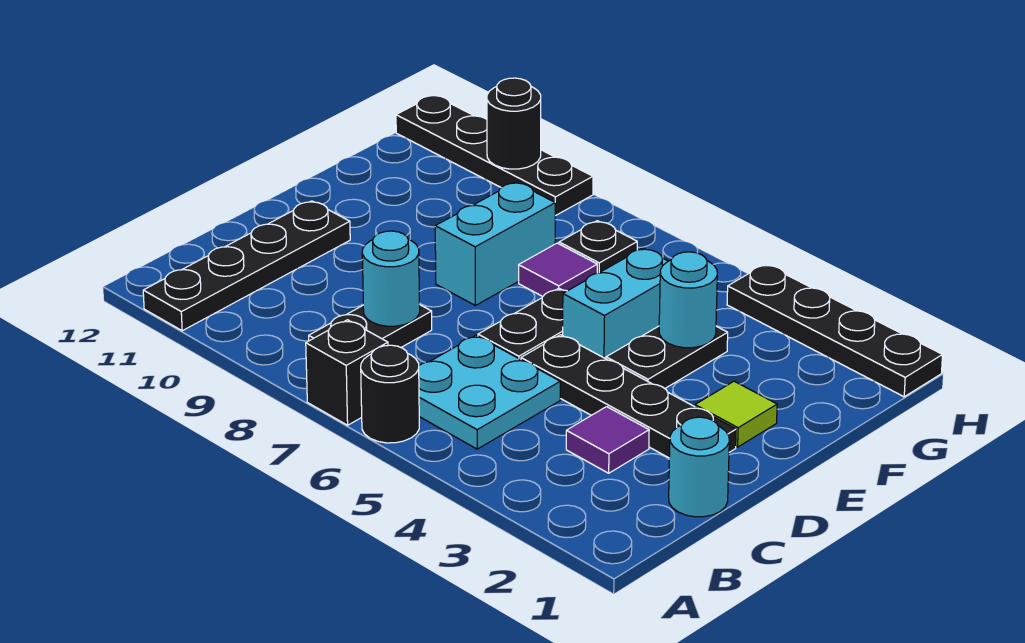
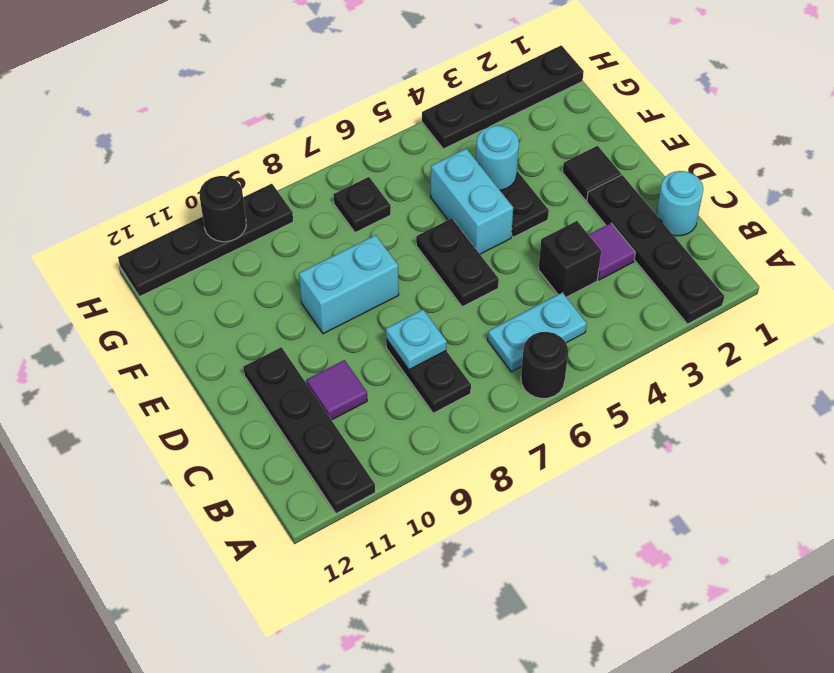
black 1x1 brick [306,320,388,425] -> black 1x1 brick moved to [538,221,601,297]
cyan 2x2 plate [419,336,560,449] -> cyan 1x2 plate [488,292,587,372]
cyan 1x1 round brick [362,231,420,326] -> cyan 1x1 plate [386,310,447,370]
black 1x4 plate [521,335,736,458] -> black 1x4 plate turned to [587,175,724,324]
lime 1x1 tile [695,381,777,447] -> black 1x1 tile [563,146,621,200]
cyan 1x2 brick [435,182,555,305] -> cyan 1x2 brick turned to [299,235,399,334]
purple 1x1 tile [519,243,597,296] -> purple 1x1 tile moved to [306,360,367,420]

